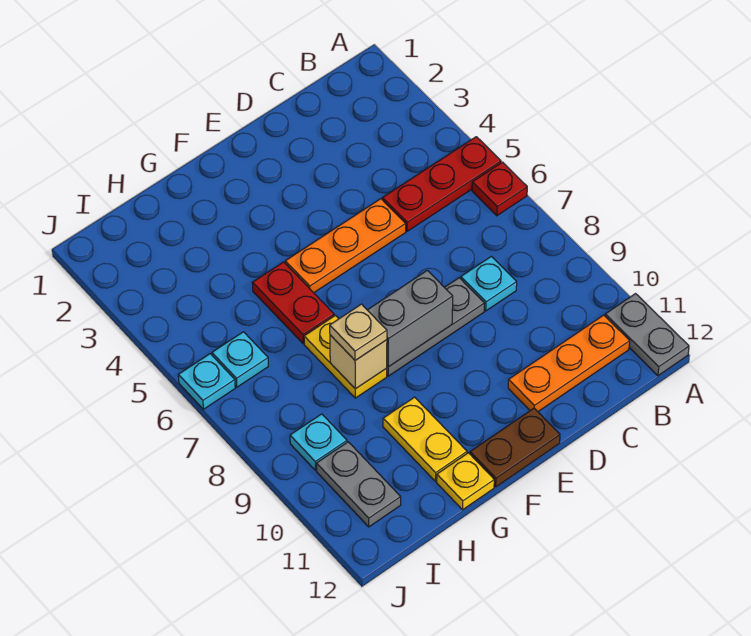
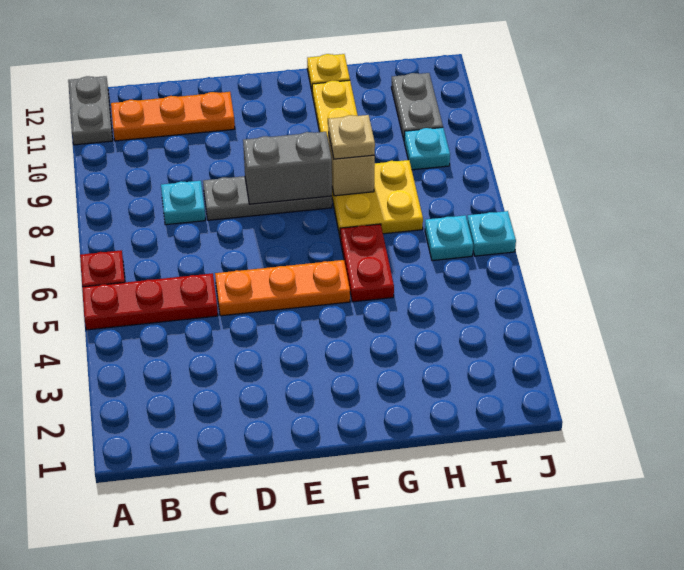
brown 1x2 plate [470,408,560,487] -> none
yellow 1x2 plate [304,315,387,398] -> yellow 2x2 plate [332,160,423,236]

